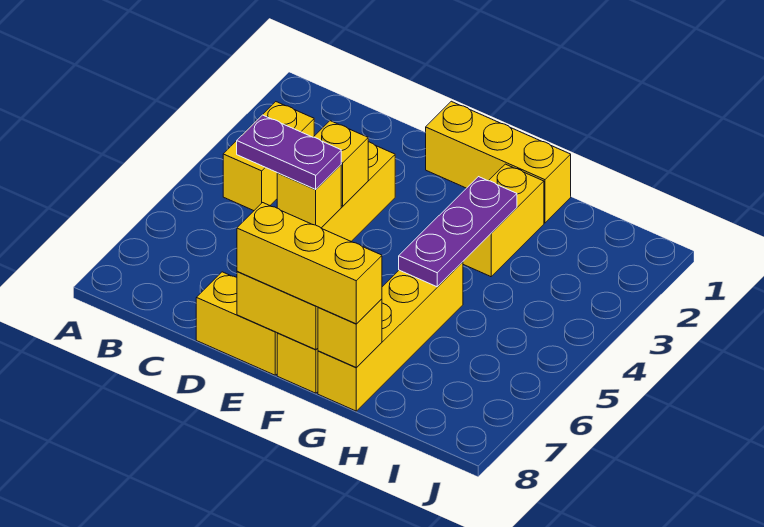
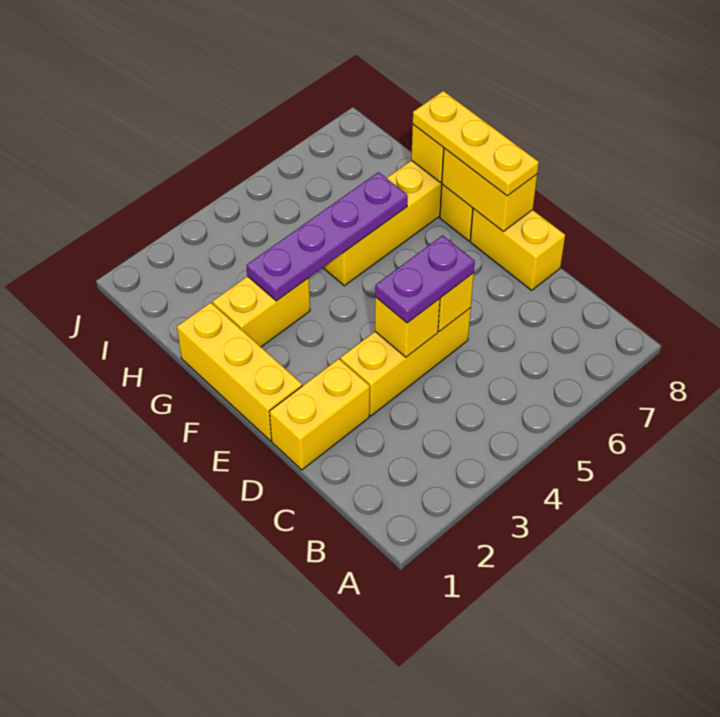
yellow 1x2 brick [223,102,314,211] -> yellow 1x2 brick moved to [269,359,370,470]
purple 1x2 plate [237,115,341,190] -> purple 1x2 plate turned to [375,235,475,323]
yellow 1x3 brick [237,203,382,324] -> yellow 1x3 plate [413,91,539,196]
purple 1x3 plate [399,177,517,287] -> purple 1x4 plate [246,172,408,301]

